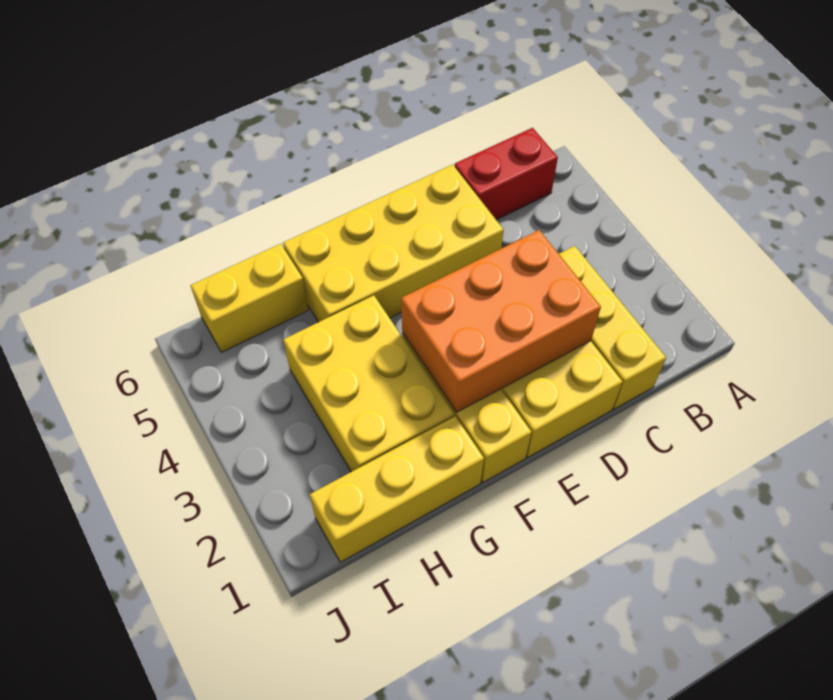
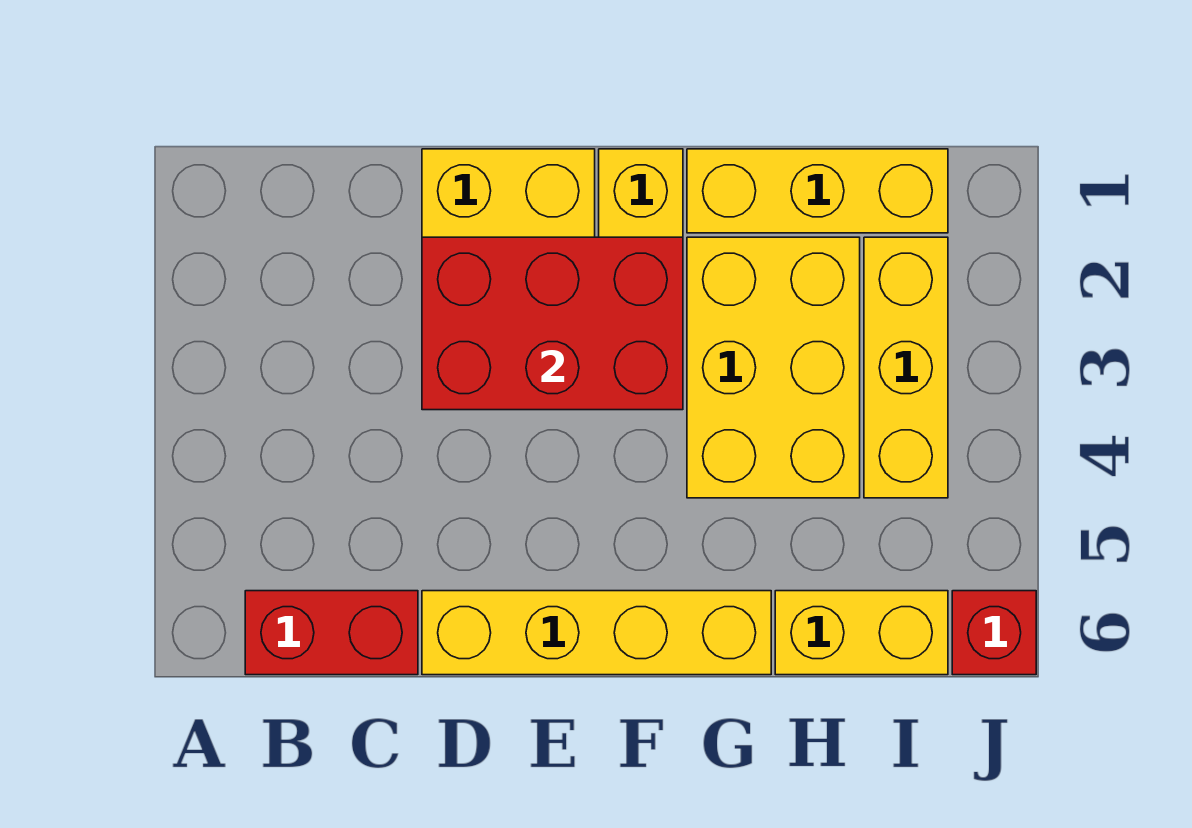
yellow 1x3 brick [559,246,666,409] -> yellow 1x3 brick moved to [864,237,948,498]
orange 2x3 brick [401,230,601,412] -> red 2x3 brick [422,237,683,410]
yellow 2x4 brick [283,165,504,322] -> yellow 1x4 brick [422,591,771,675]
none -> red 1x1 brick [952,591,1036,675]

